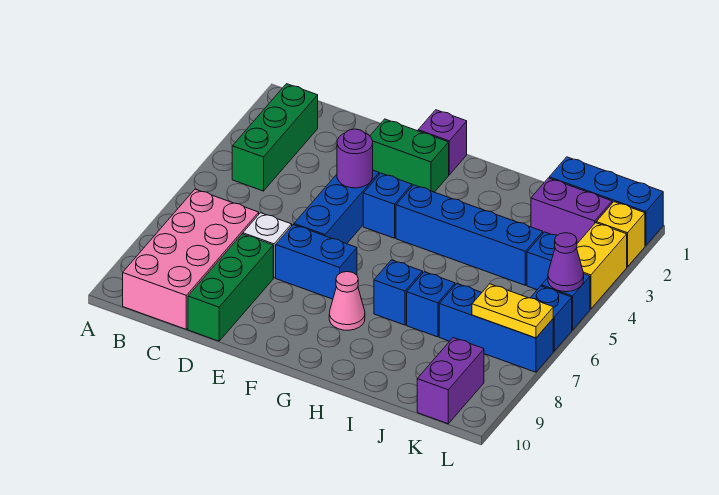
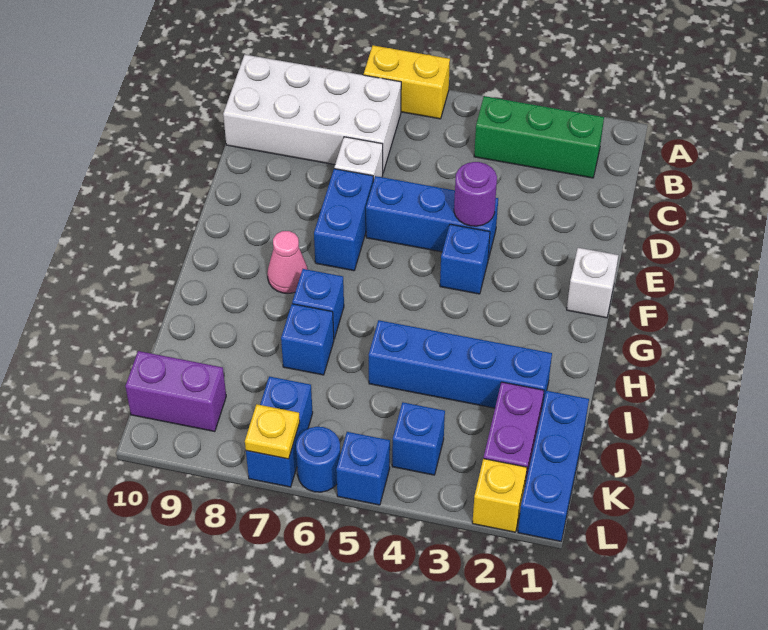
pink 2x4 brick [123,189,259,329] -> white 2x4 brick [223,55,401,172]
green 1x3 brick [188,234,273,341] -> none
green 1x2 brick [370,119,449,192] -> none
purple 1x1 brick [418,110,467,175] -> white 1x1 brick [567,248,619,318]
blue 1x4 brick [396,185,543,285] -> blue 1x4 brick turned to [369,320,552,408]
blue 1x3 brick [439,284,553,372] -> blue 1x2 brick [246,376,313,487]
yellow 1x2 plate [472,284,553,338] -> yellow 1x1 plate [245,404,300,459]
yellow 1x2 brick [577,223,627,309] -> yellow 1x2 brick moved to [364,45,450,119]
purple 1x1 cone [548,233,584,292] -> none
blue 1x1 brick [531,286,572,351] -> blue 1x1 round brick [296,427,340,492]

